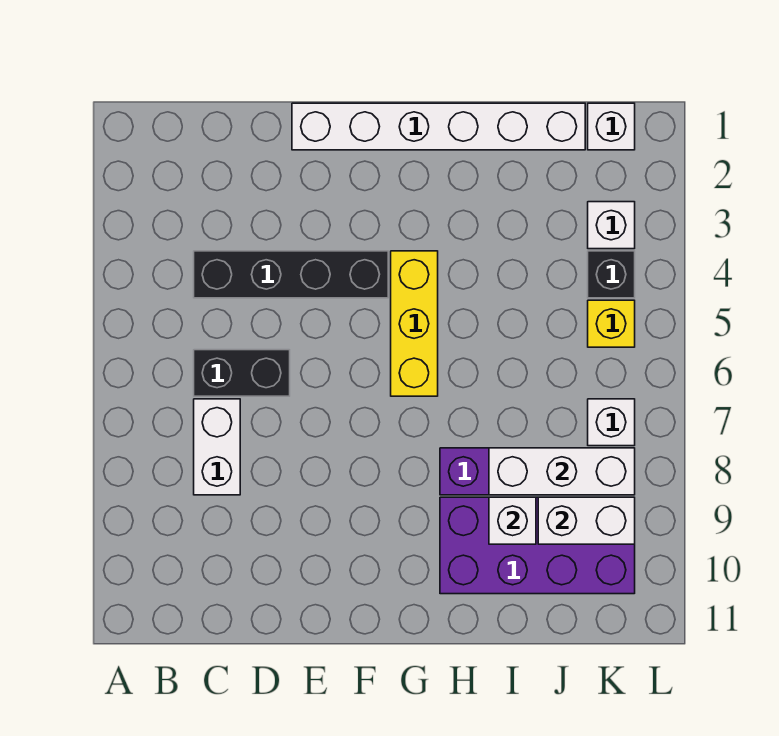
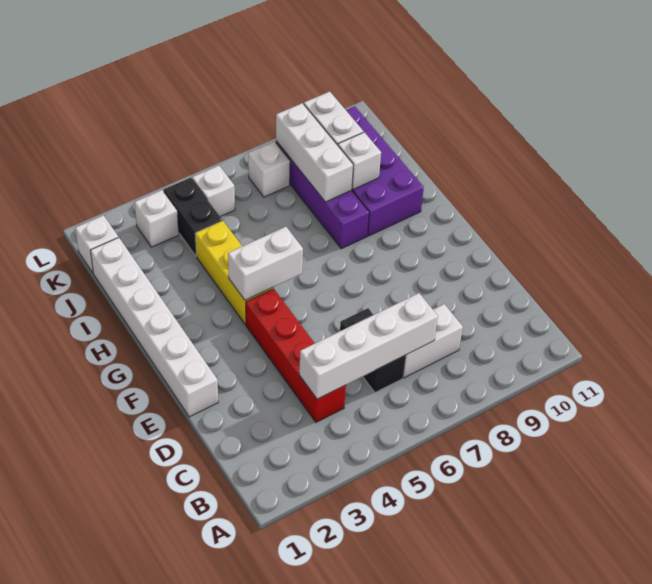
black 1x4 brick [194,251,388,298] -> red 1x4 brick [246,289,346,422]
none -> white 1x4 brick [299,293,438,399]
yellow 1x3 brick [391,251,438,396] -> yellow 1x3 brick turned to [195,221,273,324]
none -> white 1x2 brick [228,227,303,300]
black 1x1 brick [588,251,635,298] -> black 1x2 brick [164,177,222,256]
yellow 1x1 brick [588,300,635,347] -> white 1x1 brick [192,165,235,217]

